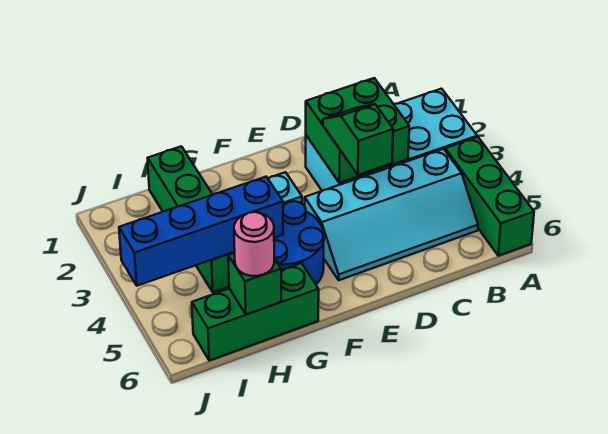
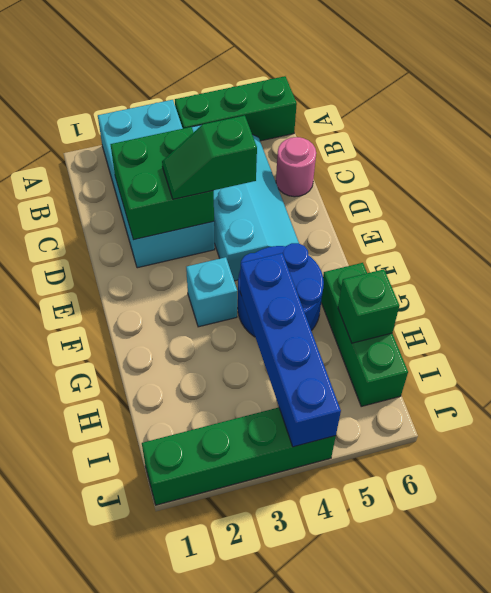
green 1x4 brick [148,146,235,292] -> green 1x4 brick moved to [142,408,336,505]
pink 1x1 round brick [234,212,274,276] -> pink 1x1 round brick moved to [276,137,316,197]

